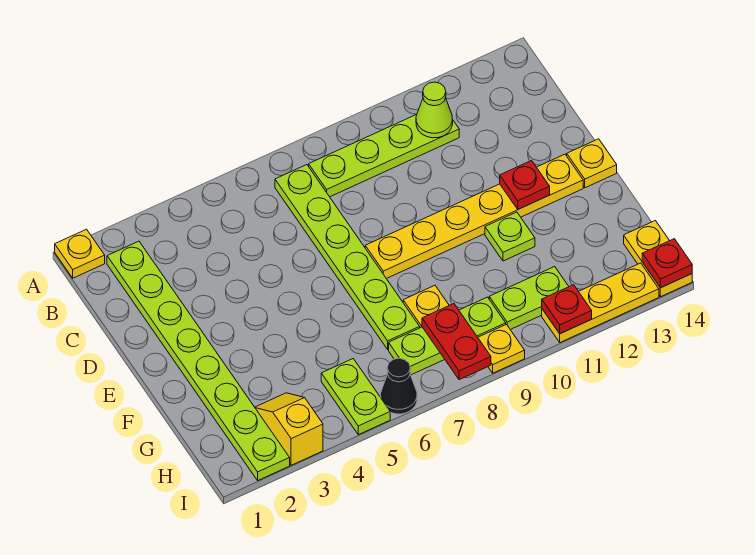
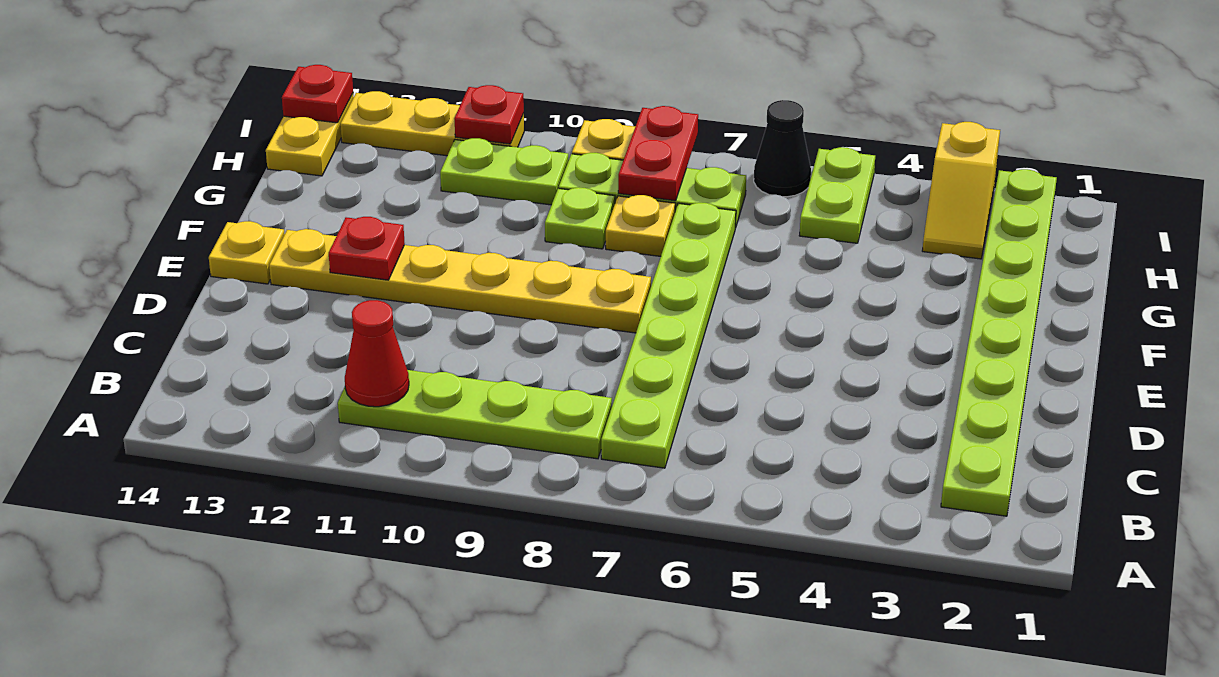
yellow 1x1 plate [55,229,105,278] -> none
lime 1x1 cone [416,82,453,138] -> red 1x1 cone [345,300,409,407]
lime 1x1 plate [485,212,535,261] -> lime 1x1 plate moved to [545,187,615,249]

